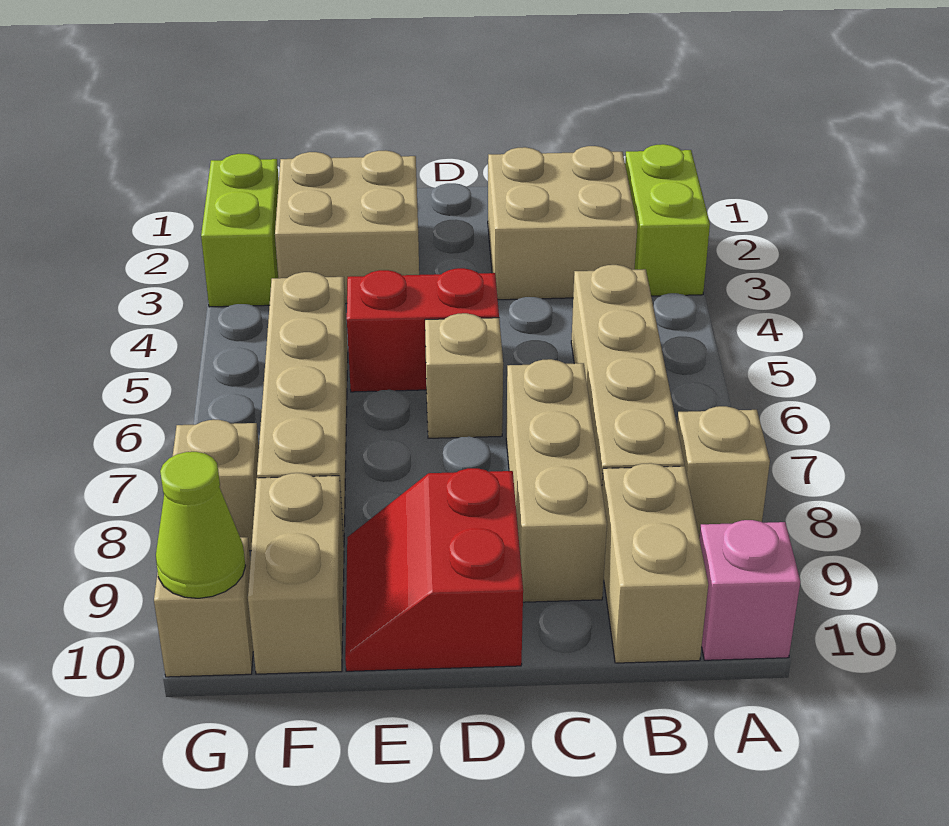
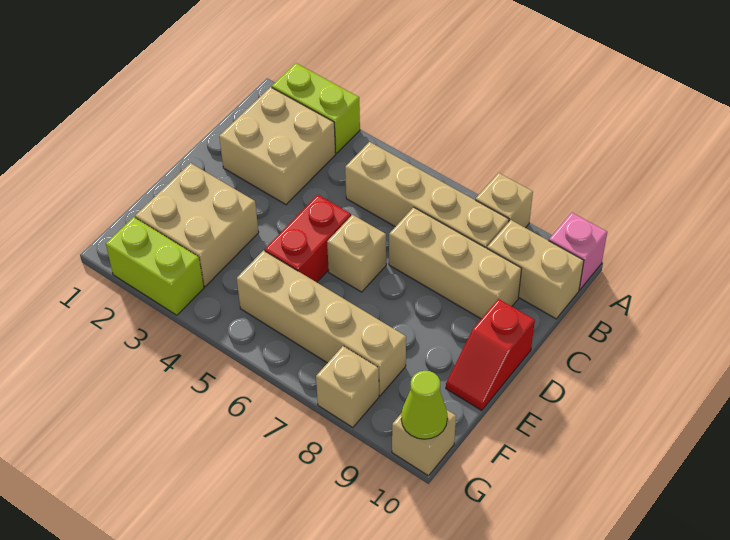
red 2x2 slope [345,468,523,671] -> red 1x2 slope [446,299,535,410]
tan 1x2 brick [248,473,344,674] -> none

